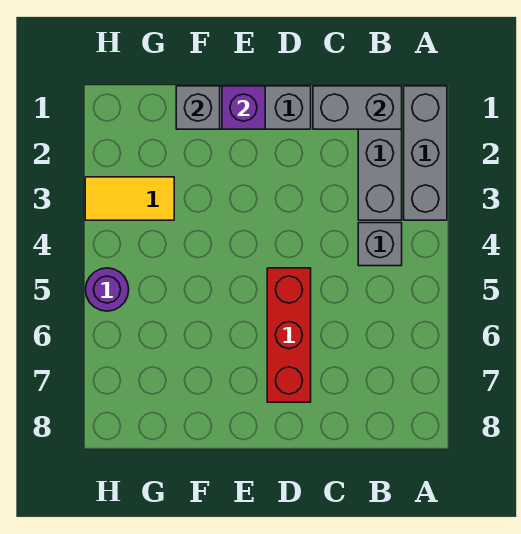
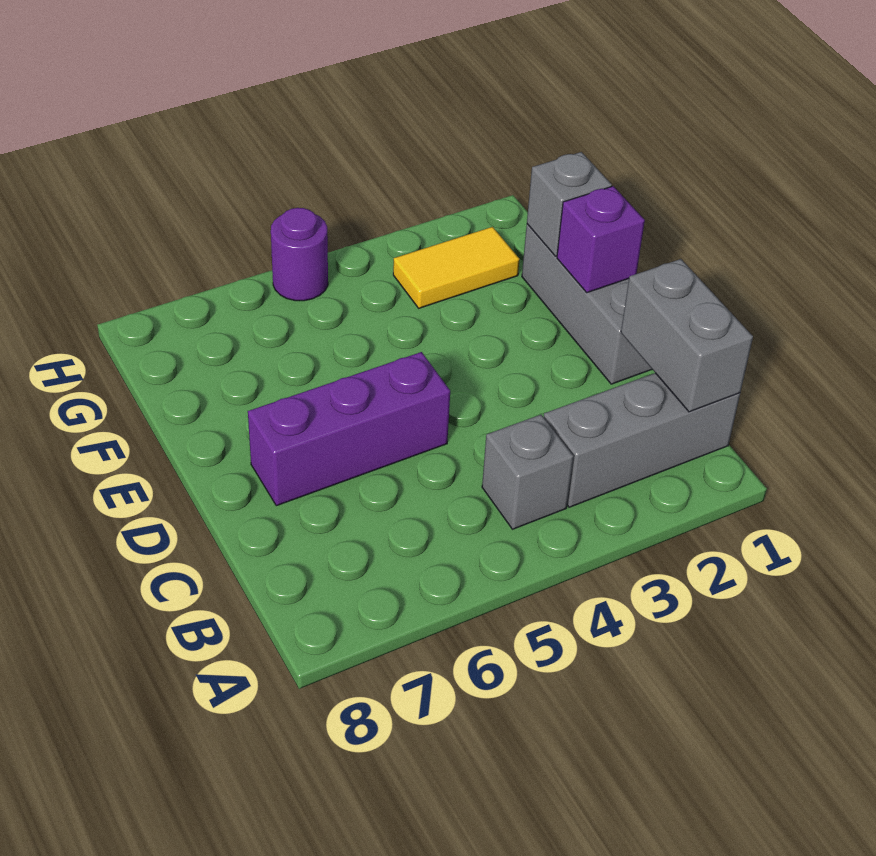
grey 1x3 brick [404,86,447,220] -> none
red 1x3 brick [267,268,311,402] -> purple 1x3 brick [248,352,450,506]
yellow 1x2 tile [85,177,174,220] -> yellow 1x2 tile turned to [393,227,520,308]

